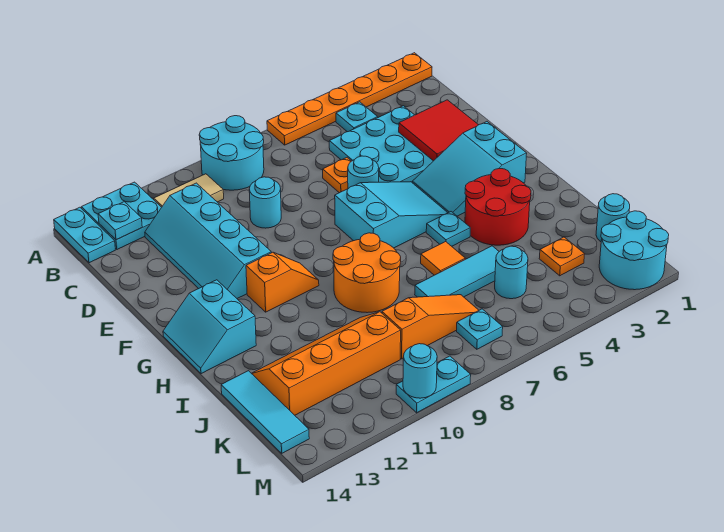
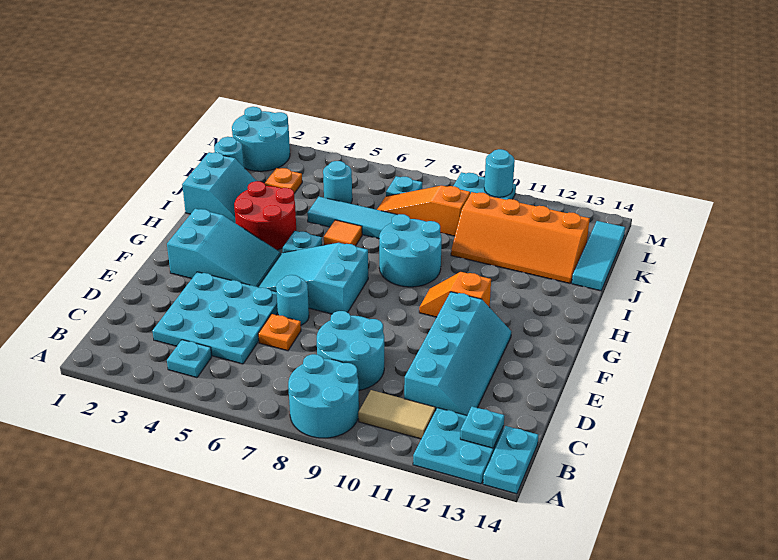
orange 1x6 plate [267,53,432,145] -> none
red 2x2 tile [399,100,478,161] -> none
cyan 1x1 round brick [249,177,281,228] -> cyan 2x2 round brick [317,311,384,390]
cyan 2x2 slope [163,280,256,374] -> cyan 2x2 slope moved to [182,152,256,223]
orange 2x2 round brick [333,233,401,313] -> cyan 2x2 round brick [379,214,442,287]

